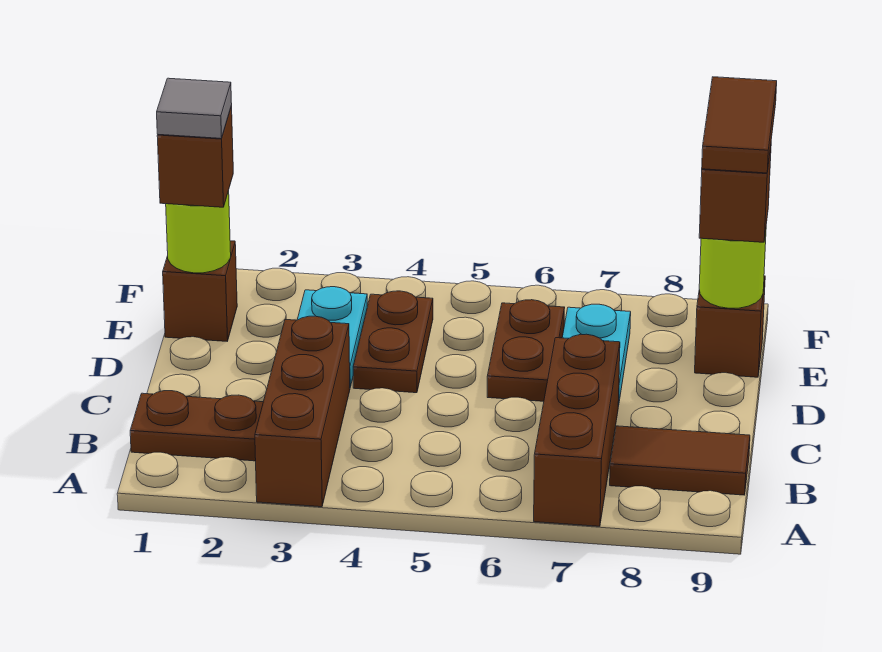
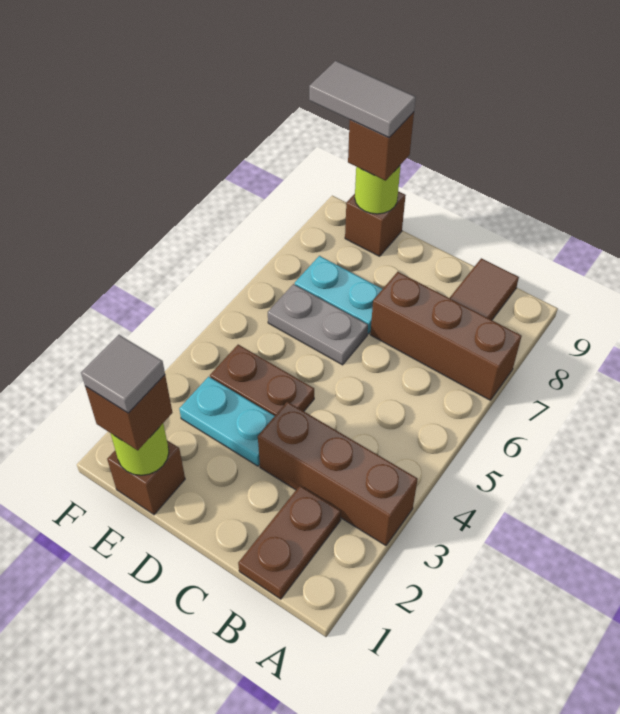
brown 1x2 plate [487,300,565,401] -> grey 1x2 plate [268,284,368,365]
brown 1x2 tile [702,77,777,173] -> grey 1x2 tile [309,61,416,137]

